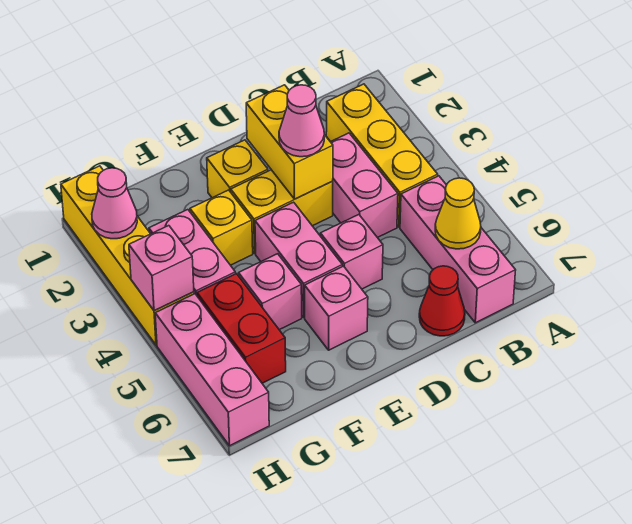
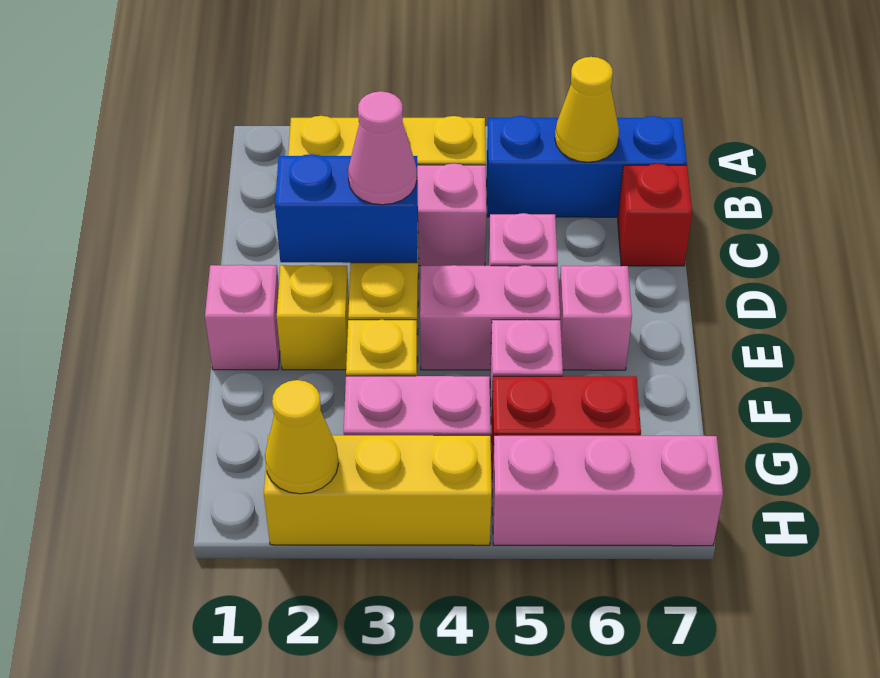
pink 1x3 brick [400,176,516,323] -> blue 1x3 brick [487,116,687,217]
red 1x1 cone [419,266,465,336] -> red 1x1 brick [618,164,692,266]
yellow 1x2 brick [246,85,333,199] -> blue 1x2 brick [275,154,418,263]
yellow 1x4 brick [61,166,194,345] -> yellow 1x3 brick [264,435,492,545]
pink 1x1 cone [92,168,137,239] -> yellow 1x1 cone [265,380,338,494]
pink 1x1 brick [129,226,194,311] -> pink 1x1 brick moved to [205,265,280,370]

